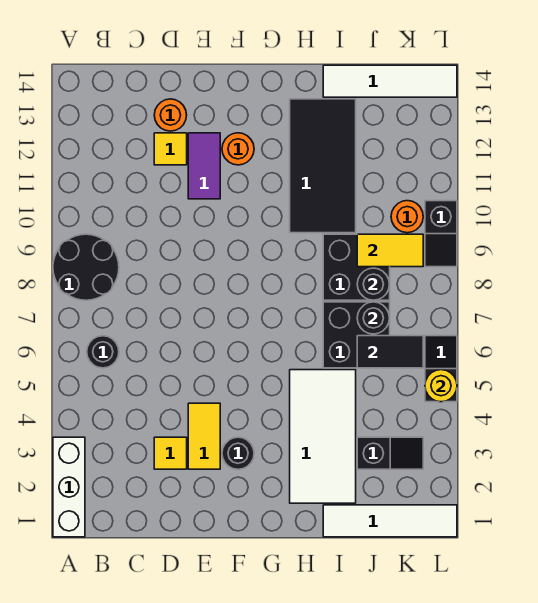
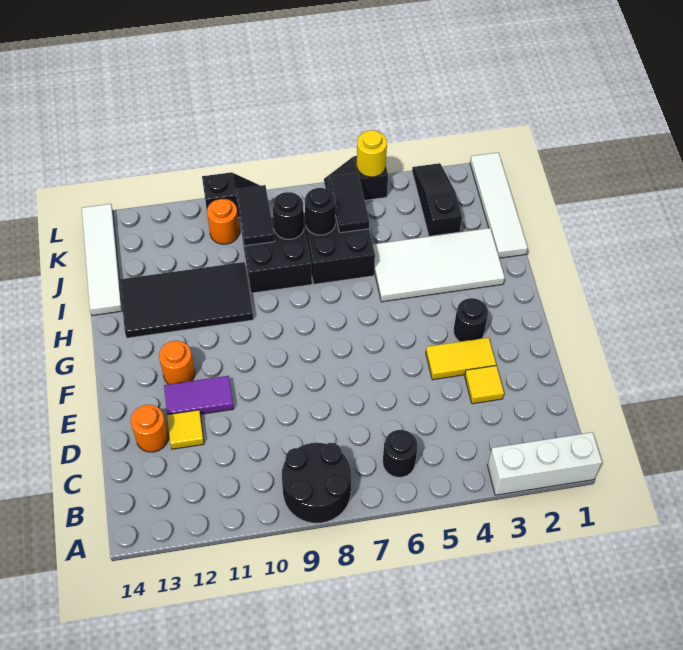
black 1x2 slope [357,437,423,469] -> black 1x3 slope [412,163,462,236]
yellow 1x2 tile [357,234,423,267] -> black 1x2 tile [236,185,275,246]

